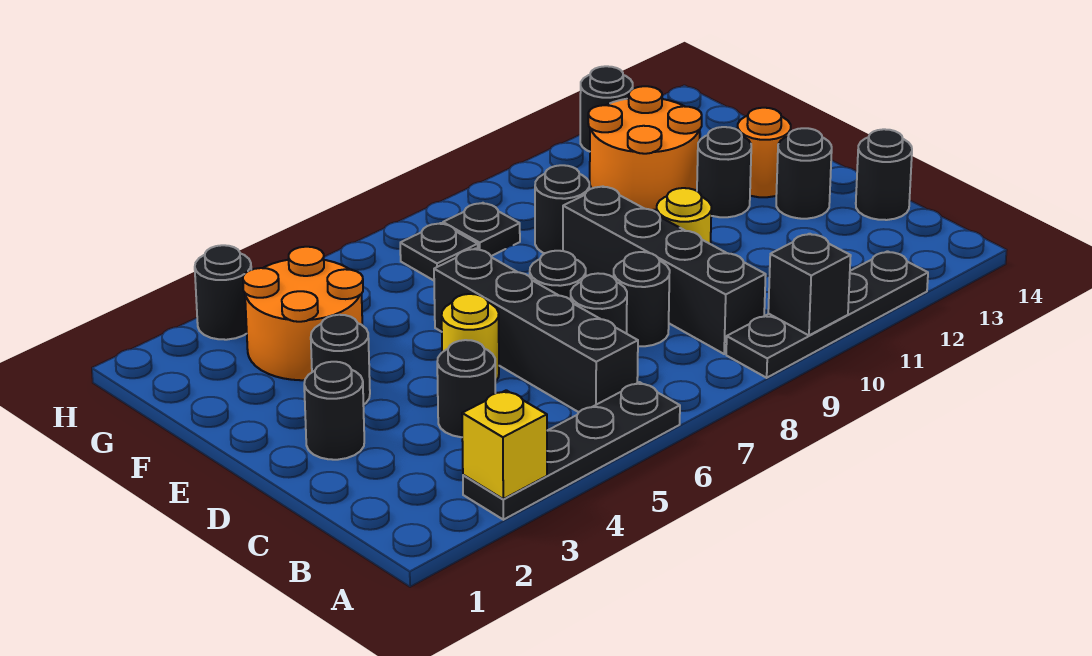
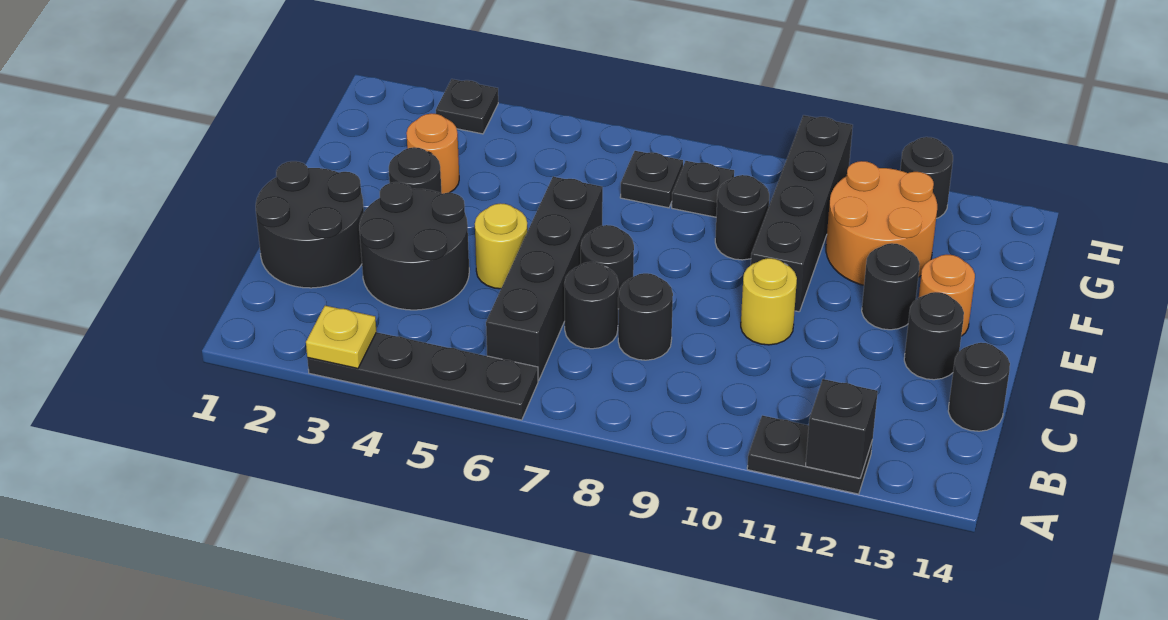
yellow 1x1 brick [462,390,547,499] -> yellow 1x1 plate [306,306,377,368]
black 1x4 plate [726,251,928,378] -> black 1x2 plate [747,415,873,494]
black 1x1 brick [768,234,851,335] -> black 1x1 brick moved to [806,379,878,478]
black 1x4 brick [563,186,766,354] -> black 1x4 brick moved to [751,115,853,312]
black 1x1 round brick [437,340,495,437] -> black 2x2 round brick [359,182,469,310]
black 1x1 round brick [304,362,364,460] -> black 2x2 round brick [256,161,364,288]
orange 2x2 round brick [243,247,363,380] -> orange 1x1 round brick [406,114,459,194]
black 1x1 round brick [195,245,251,340] -> black 1x1 plate [436,79,498,134]

